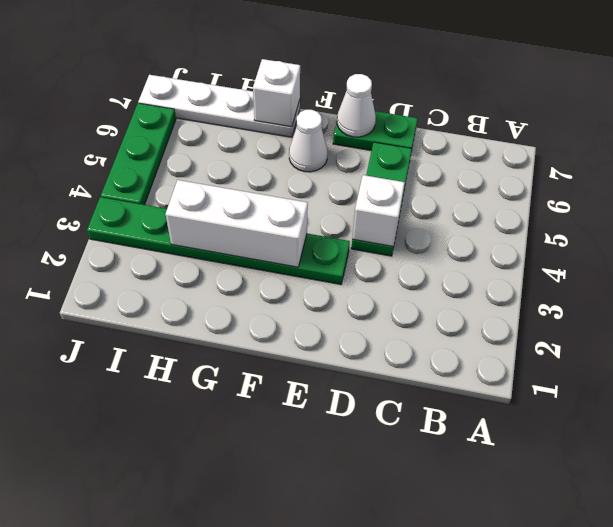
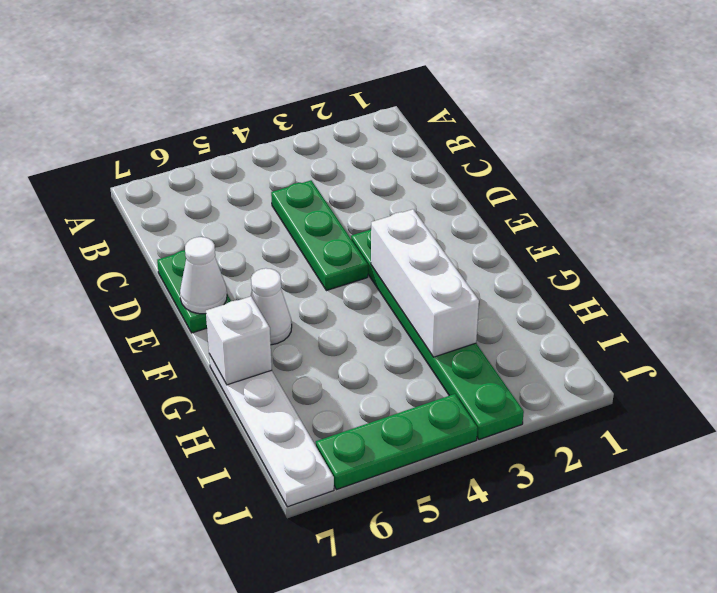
green 1x3 plate [351,142,412,256] -> green 1x3 plate turned to [271,180,368,291]
white 1x1 brick [352,175,405,246] -> none

